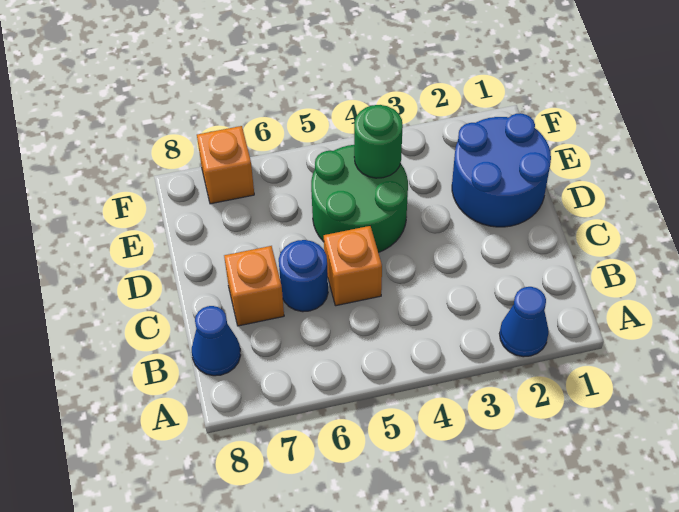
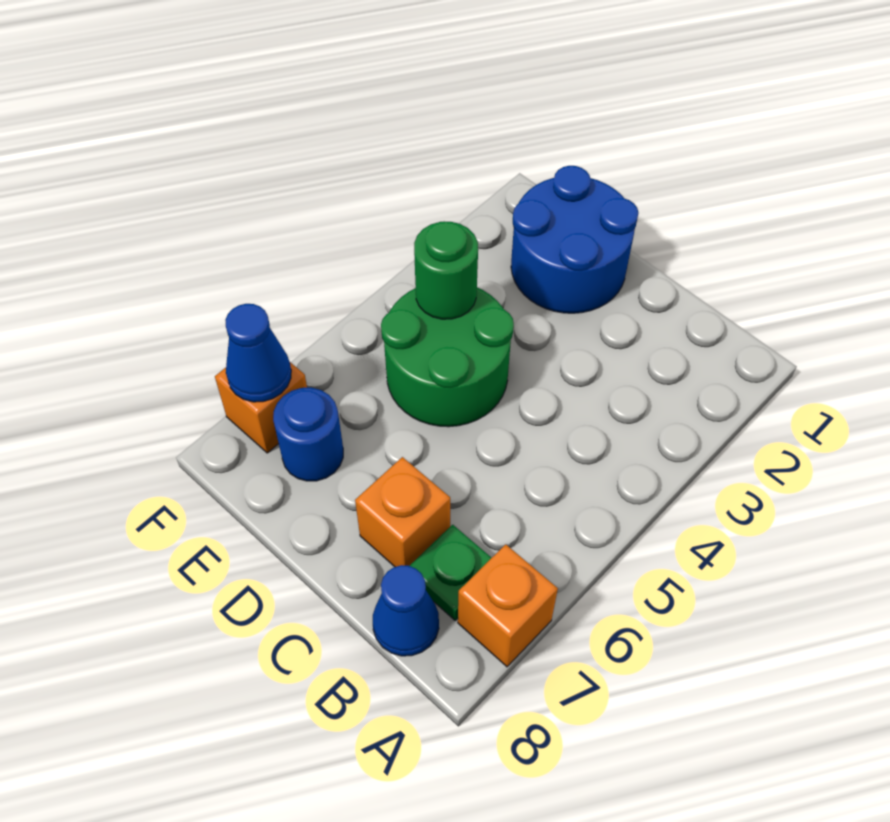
blue 1x1 cone [499,287,549,357] -> blue 1x1 cone moved to [225,304,291,402]
none -> green 1x1 plate [410,525,491,620]
orange 1x1 brick [324,226,382,306] -> orange 1x1 brick moved to [458,544,558,667]
blue 1x1 round brick [279,240,328,312] -> blue 1x1 round brick moved to [273,388,343,481]

